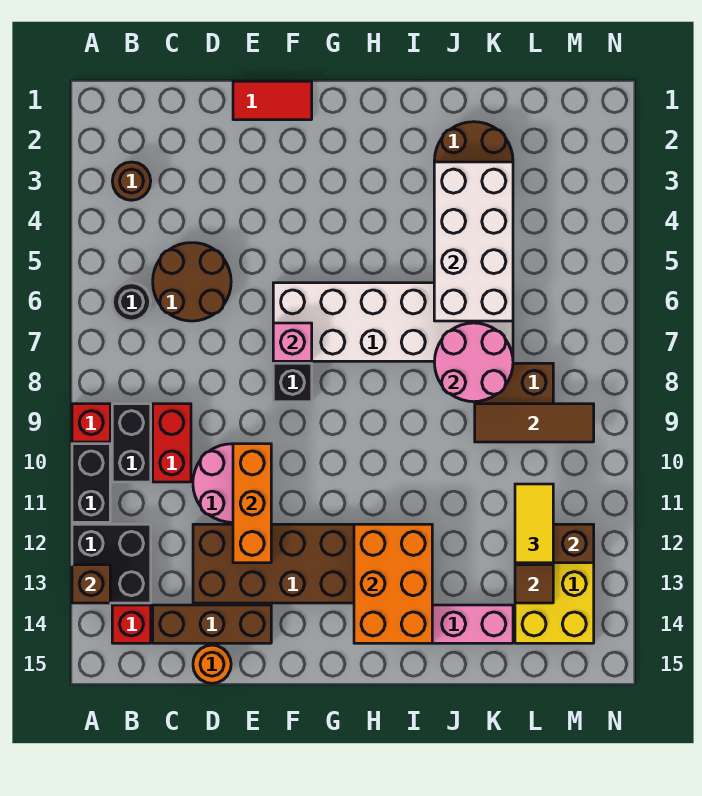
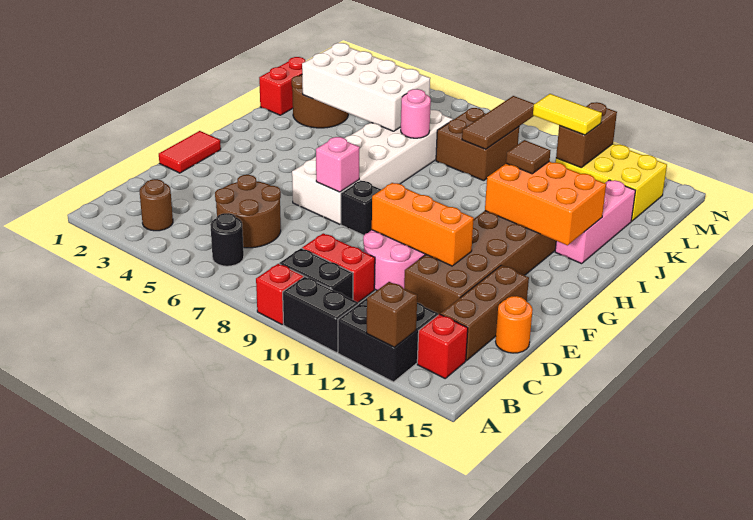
none -> red 1x2 brick [259,57,305,115]
pink 2x2 round brick [434,323,513,402] -> pink 1x1 round brick [401,89,431,138]
brown 1x1 tile [515,565,553,603] -> brown 1x1 tile moved to [506,140,550,174]

